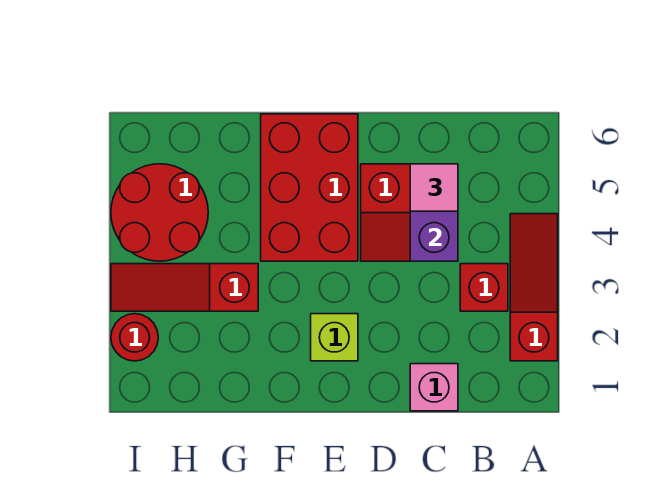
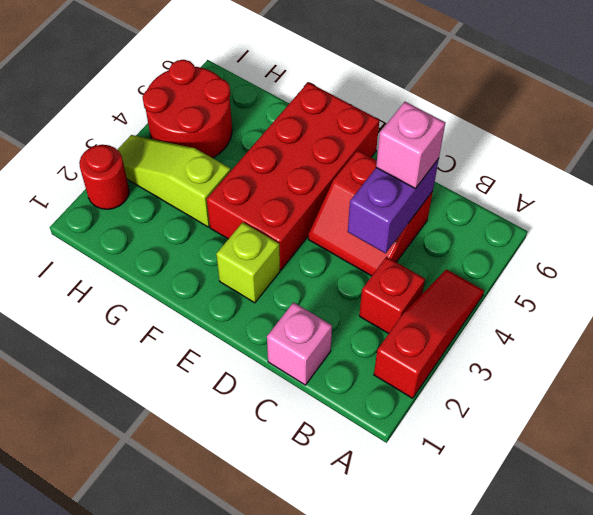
pink 1x1 tile [410,164,458,211] -> pink 1x1 brick [376,102,445,189]
red 2x3 brick [261,114,358,261] -> red 2x4 brick [207,82,379,270]
red 1x3 slope [111,264,258,311] -> lime 1x3 slope [117,135,231,227]

